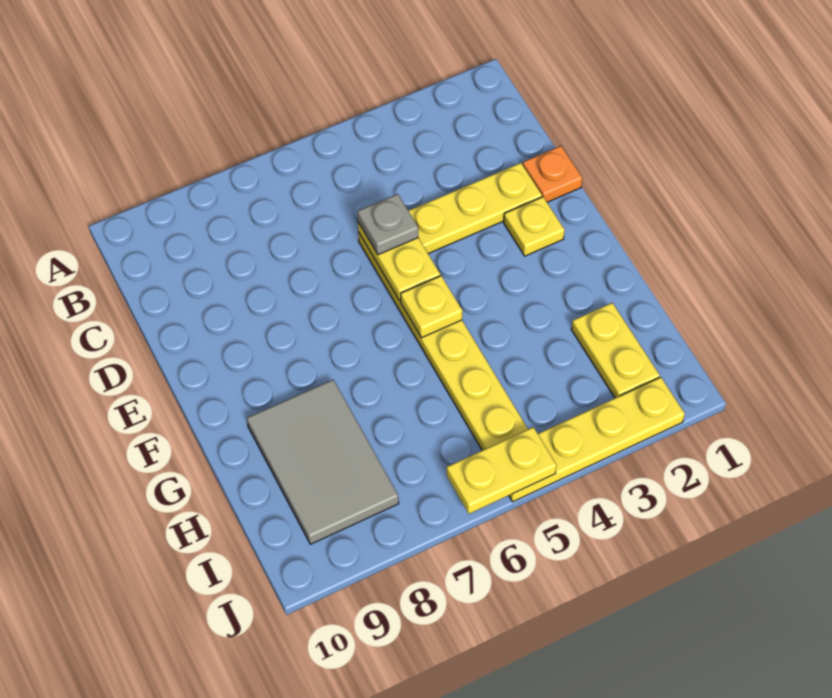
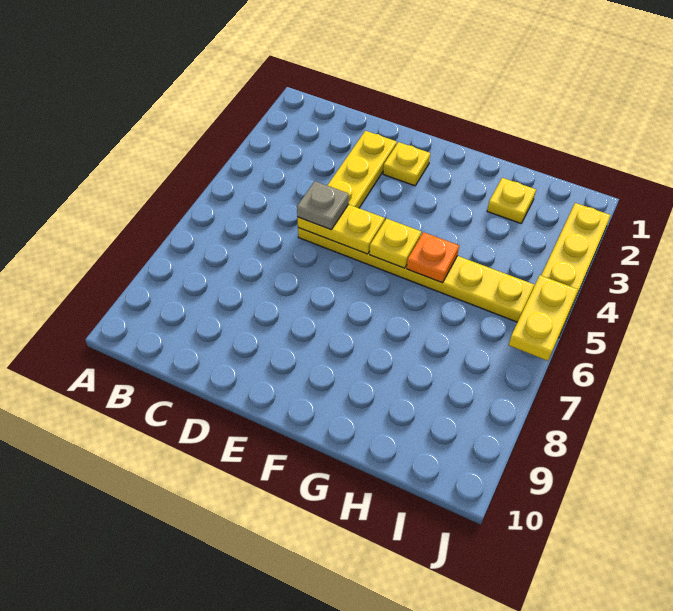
orange 1x1 plate [523,146,582,202] -> orange 1x1 plate moved to [407,232,459,283]
grey 2x3 tile [247,380,399,544] -> none
yellow 1x2 plate [571,303,660,398] -> yellow 1x1 plate [487,178,536,223]

